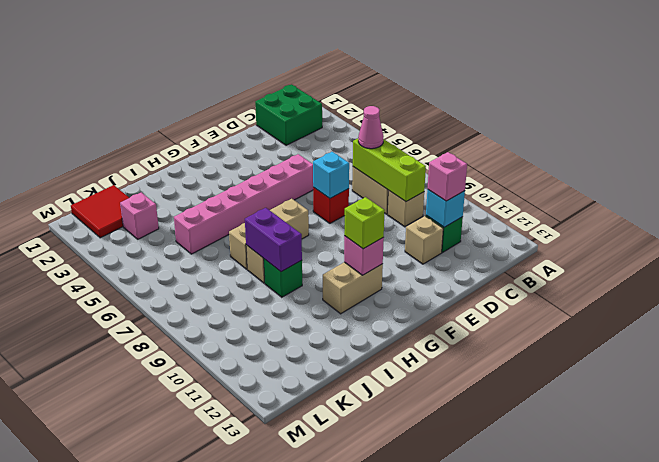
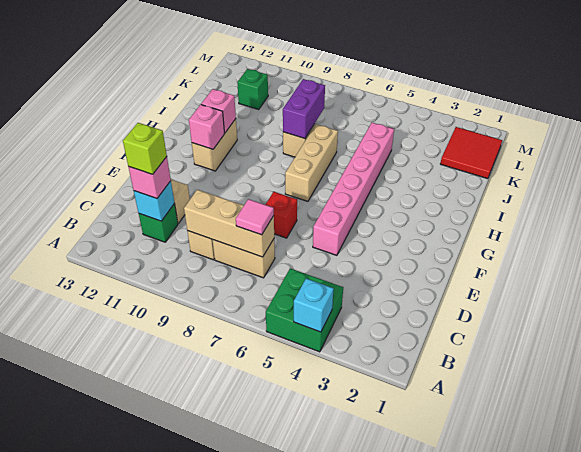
green 2x2 brick [255,84,322,145] -> green 2x2 brick moved to [266,268,343,352]
lime 1x3 brick [353,139,426,202] -> tan 1x3 brick [184,190,274,257]
pink 1x1 cone [358,106,384,149] -> pink 1x1 tile [236,199,274,235]
cyan 1x1 brick [313,152,349,198] -> cyan 1x1 brick moved to [294,279,334,332]
lime 1x1 brick [344,197,385,249] -> lime 1x1 brick moved to [123,123,167,174]
purple 1x2 brick [245,208,302,272] -> purple 1x2 brick turned to [283,79,325,139]
green 1x1 brick [264,259,302,297] -> green 1x1 brick moved to [237,69,268,109]
pink 1x1 brick [120,192,159,239] -> pink 1x1 brick moved to [201,89,236,133]

